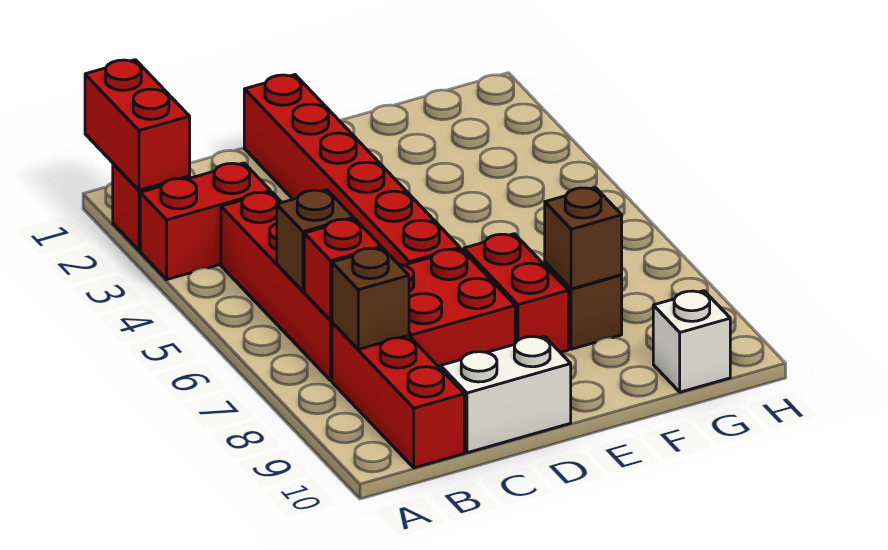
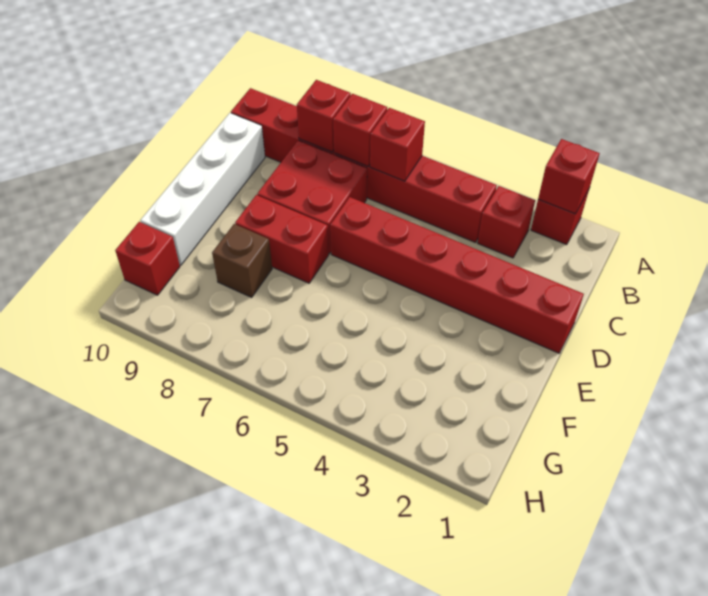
red 1x2 brick [85,60,190,190] -> red 1x1 brick [538,139,600,214]
red 1x2 brick [140,163,270,279] -> red 1x1 brick [478,186,535,258]
brown 1x1 brick [277,190,354,291] -> red 1x1 brick [370,108,425,181]
brown 1x1 brick [332,248,409,349] -> red 1x1 brick [297,80,351,152]
white 1x2 brick [441,336,571,453] -> white 1x4 brick [140,113,265,265]
brown 1x1 brick [545,187,622,289] -> none
white 1x1 brick [653,291,730,392] -> red 1x1 brick [115,222,180,295]

